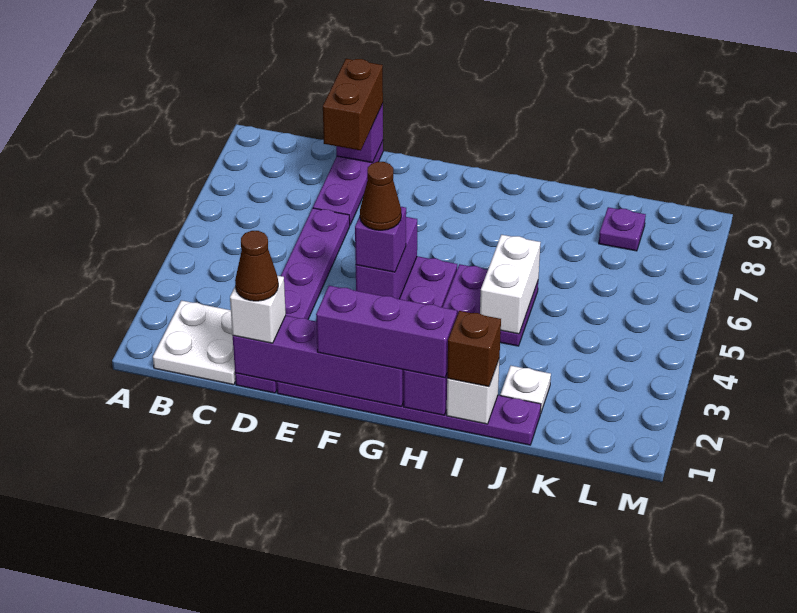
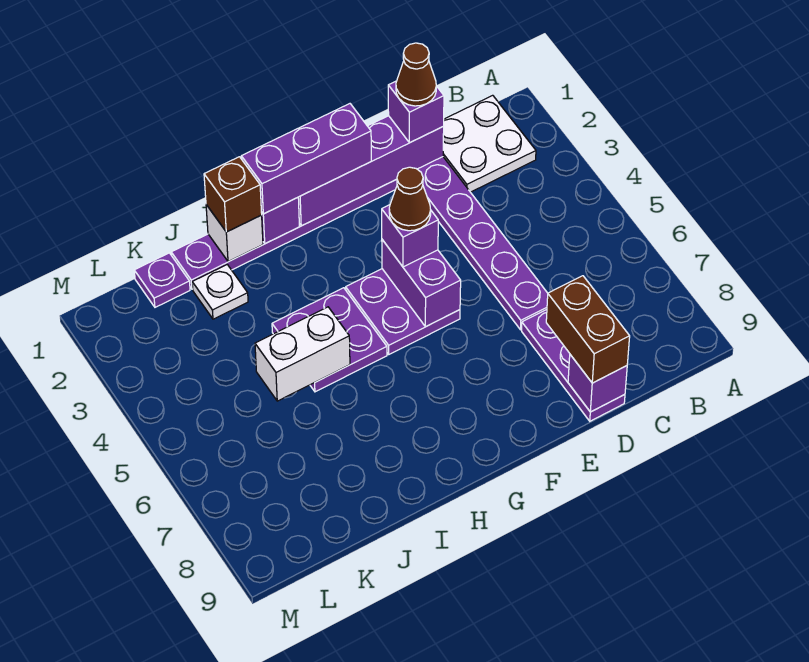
white 1x1 brick [230,276,286,343] -> purple 1x1 brick [388,81,444,143]
white 1x2 brick [480,235,541,334] -> white 1x2 brick turned to [255,307,350,401]
purple 1x1 plate [599,207,646,251] -> purple 1x1 plate moved to [134,253,190,307]

